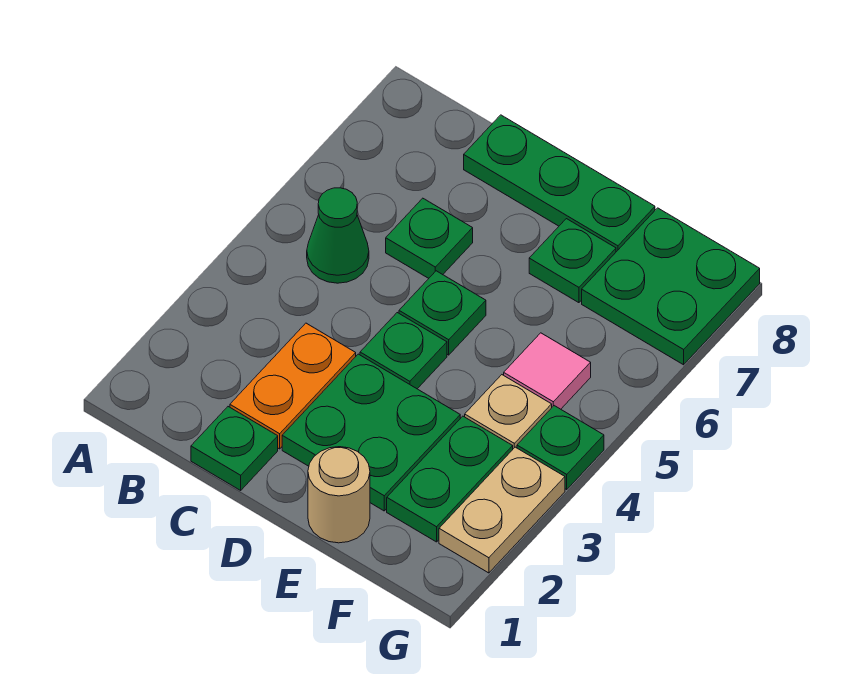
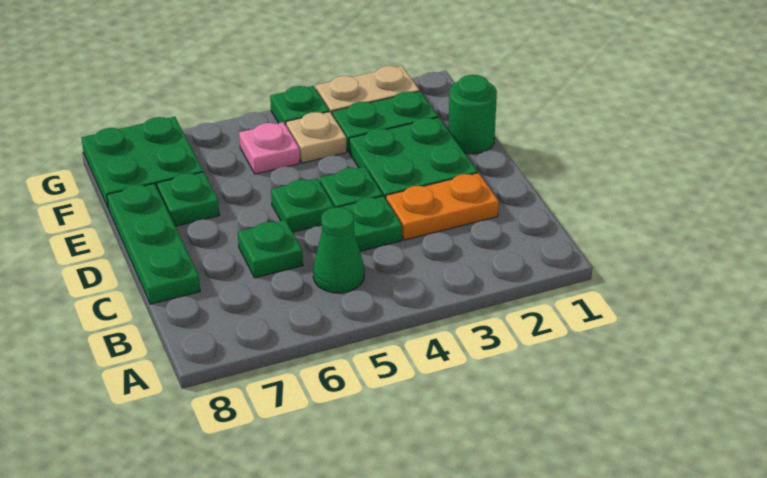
green 1x1 plate [191,407,278,490] -> green 1x1 plate moved to [340,196,402,251]
tan 1x1 round brick [308,447,370,543] -> green 1x1 round brick [448,75,497,154]
pink 1x1 tile [504,333,591,409] -> pink 1x1 plate [239,122,300,174]

